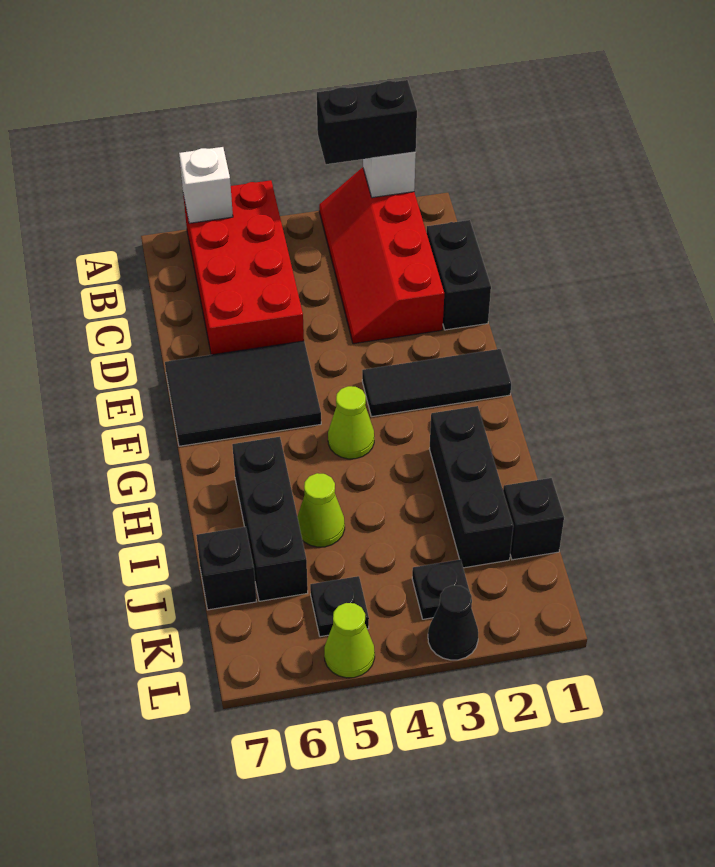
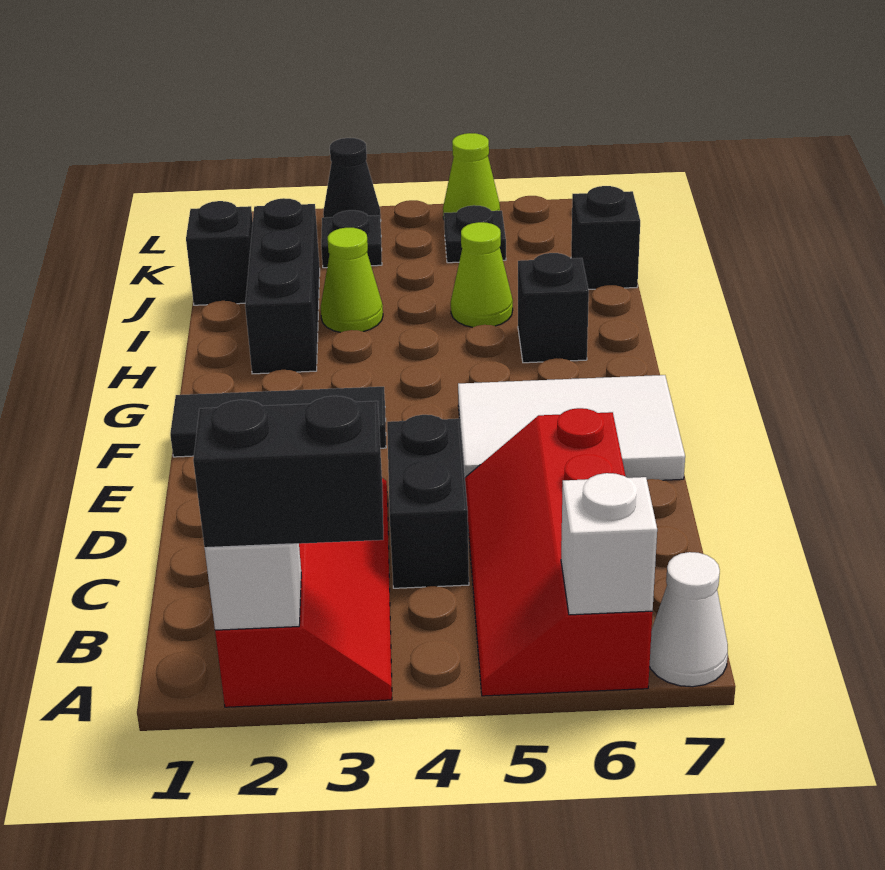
red 2x4 brick [183,180,304,355] -> red 2x4 slope [465,408,653,696]
none -> white 1x1 cone [649,552,728,687]
black 1x2 brick [427,220,491,330] -> black 1x2 brick moved to [387,415,469,588]
black 2x3 tile [165,341,321,446] -> white 2x3 tile [458,375,685,480]
lime 1x1 cone [328,386,374,459] -> lime 1x1 cone moved to [321,228,383,332]
black 1x3 brick [232,437,308,601] -> black 1x1 brick [518,253,589,363]

